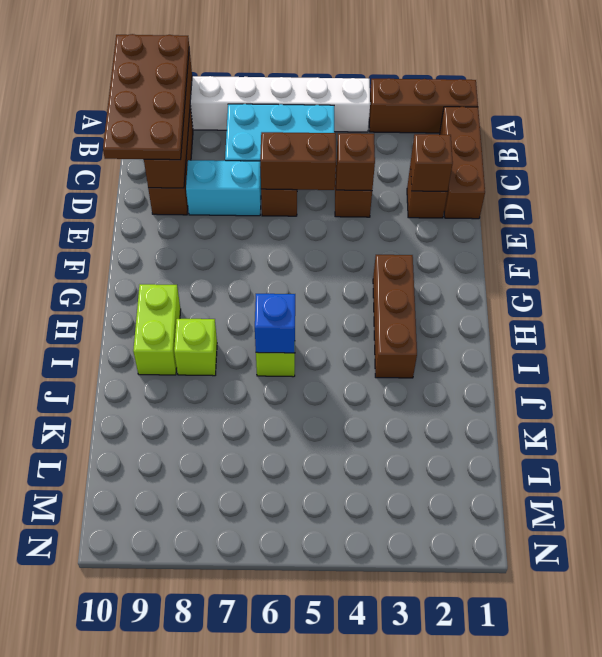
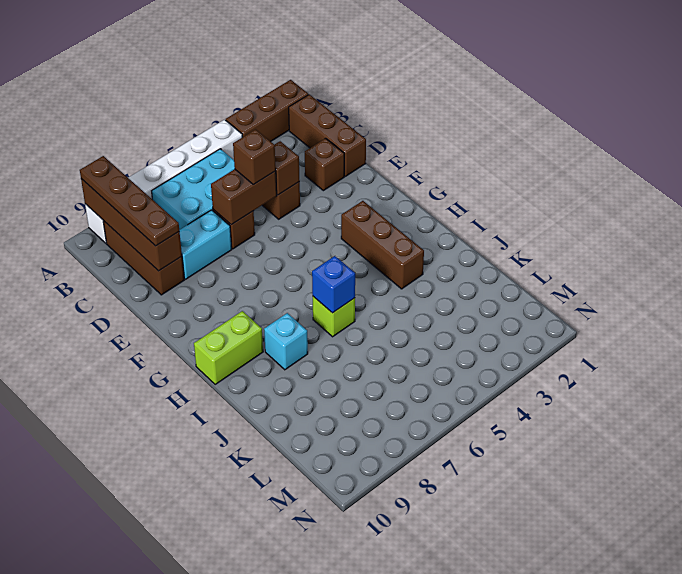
brown 2x4 plate [103,34,189,160] -> brown 1x4 plate [80,156,179,246]
brown 1x1 brick [411,134,453,191] -> brown 1x1 brick moved to [233,129,276,185]
lime 1x2 brick [133,284,181,375] -> lime 1x2 brick turned to [194,311,263,384]
lime 1x1 brick [174,319,217,376] -> cyan 1x1 brick [264,313,308,370]

